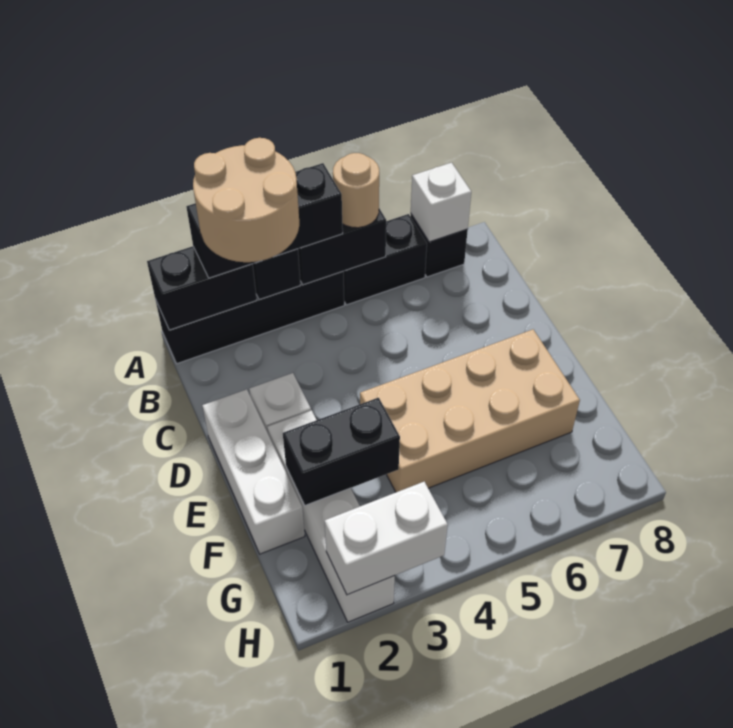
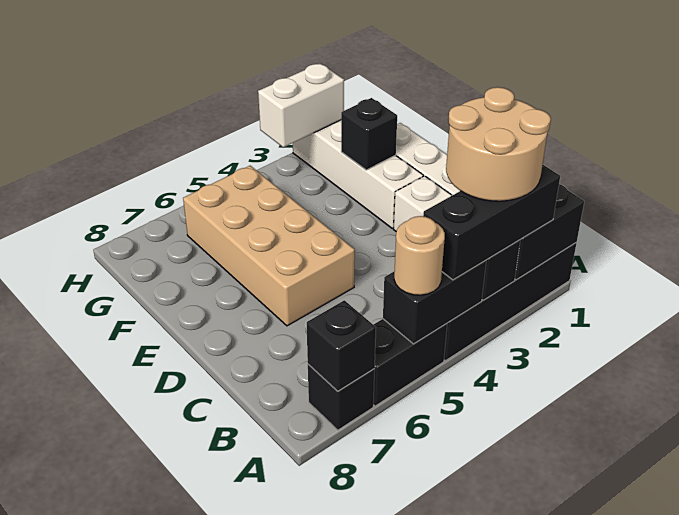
white 1x1 brick [411,163,471,242] -> black 1x1 brick [307,300,376,391]
tan 2x4 brick [360,329,580,492] -> tan 2x4 brick turned to [183,166,355,326]
black 1x2 brick [283,398,400,505] -> black 1x1 brick [341,98,397,170]

